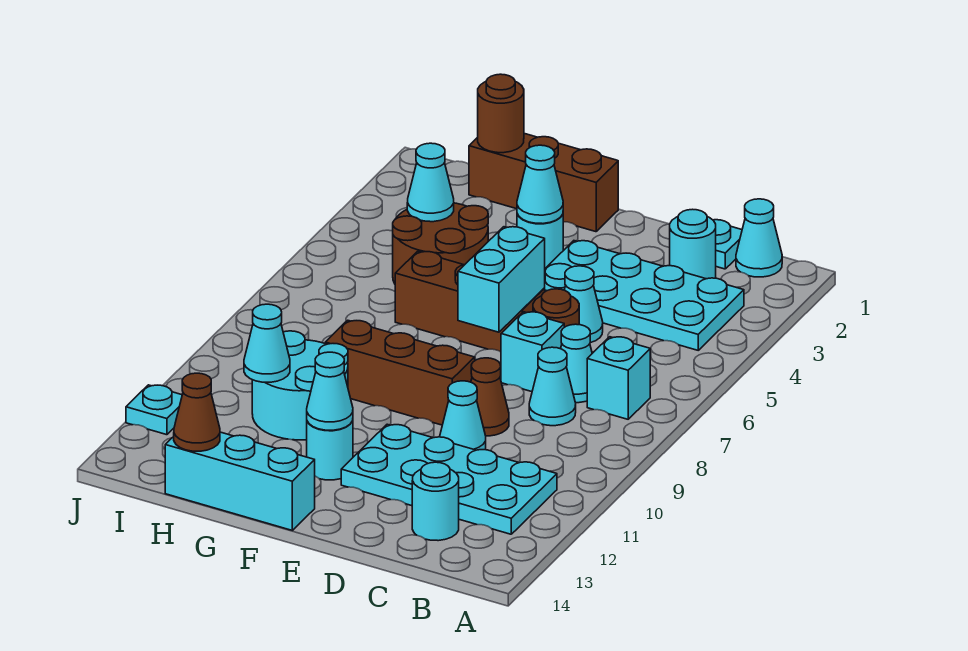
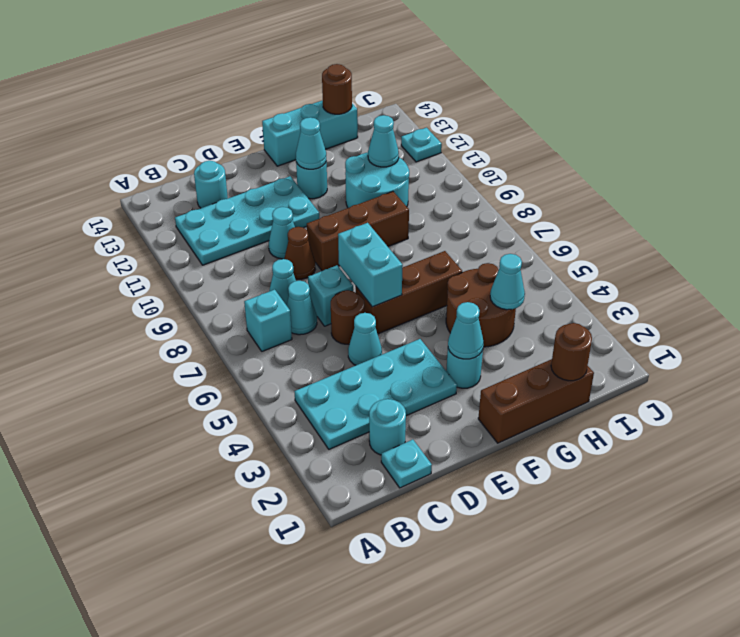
cyan 1x1 cone [736,199,782,277] -> none
brown 1x1 cone [174,373,220,451] -> brown 1x1 round brick [322,64,352,114]

